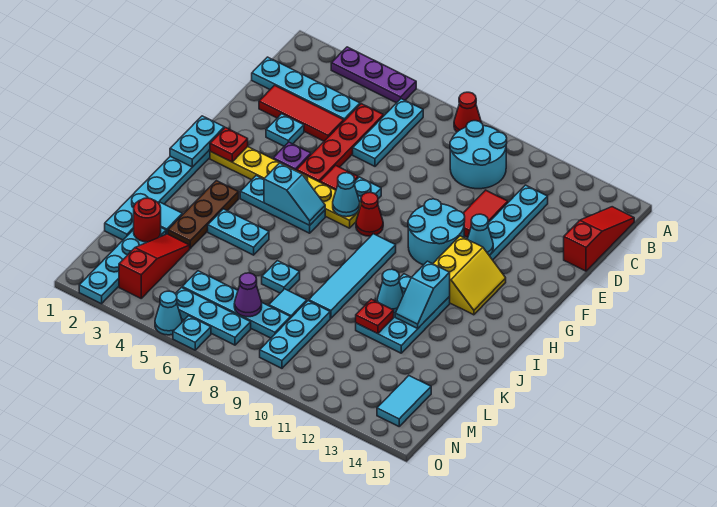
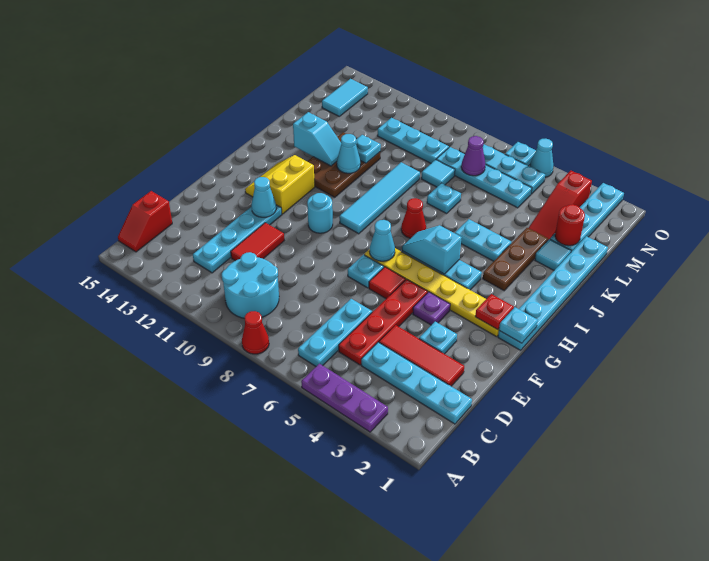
red 1x3 slope [564,207,634,271] -> red 1x2 slope [118,191,172,252]
cyan 2x2 round brick [408,199,465,265] -> cyan 1x1 round brick [307,193,333,233]
cyan 1x2 plate [170,116,224,167] -> cyan 1x1 plate [499,307,538,343]
red 1x1 cone [356,192,383,236] -> red 1x1 cone moved to [401,198,426,238]
cyan 2x3 plate [356,274,450,353] -> brown 2x3 plate [307,132,380,197]
cyan 1x2 slope [395,261,450,328] -> cyan 1x2 slope turned to [293,112,341,166]
red 1x1 plate [356,299,394,334] -> cyan 1x1 plate [356,135,381,163]
cyan 1x3 plate [260,301,330,368] -> cyan 1x3 plate turned to [377,118,449,163]

